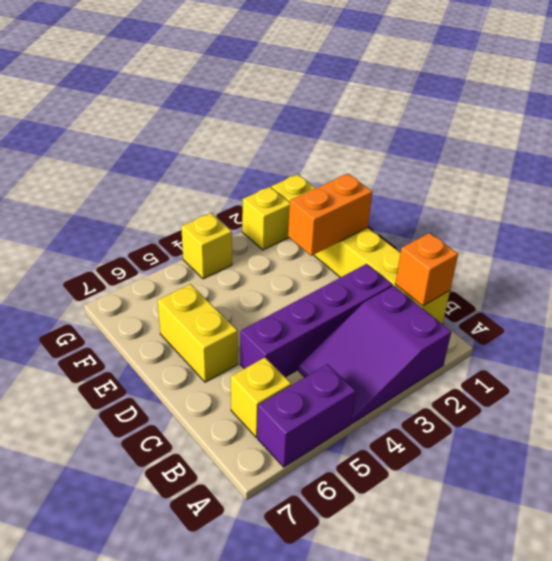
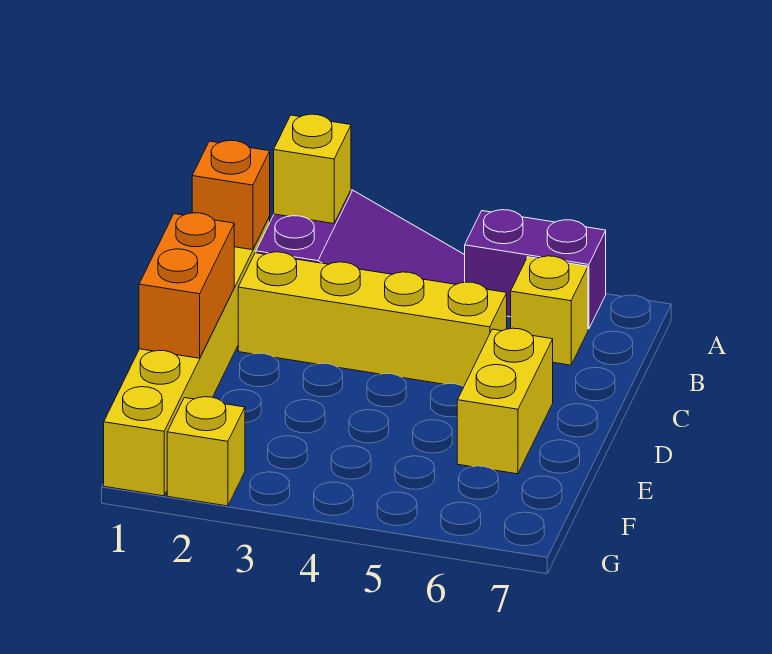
purple 1x4 brick [240,264,392,377] -> yellow 1x4 brick [238,252,507,387]
orange 1x2 brick [288,174,372,256] -> orange 1x2 brick turned to [139,213,234,358]
yellow 1x1 brick [181,213,232,279] -> yellow 1x1 brick moved to [274,114,351,224]

